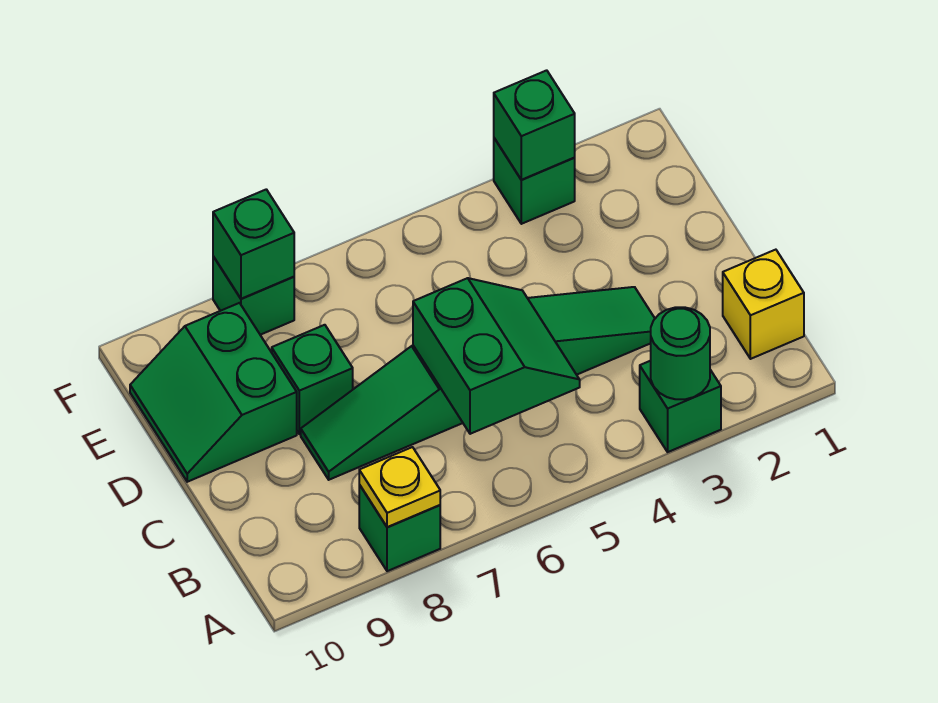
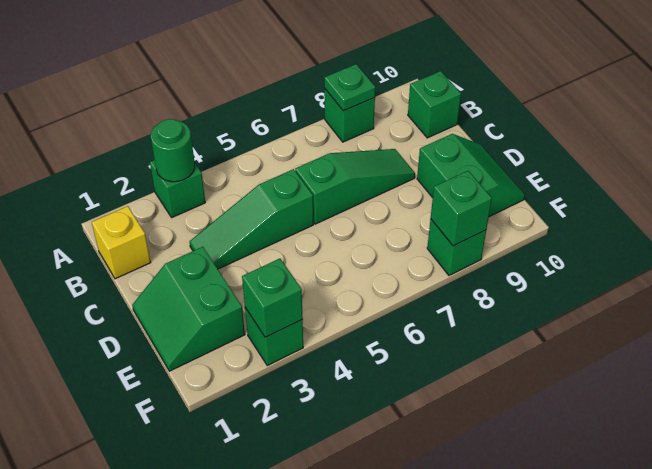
yellow 1x1 plate [359,447,440,527] -> green 1x1 plate [324,64,375,111]
green 2x2 slope [413,278,580,434] -> green 2x2 slope moved to [132,247,245,371]
green 1x1 brick [272,325,353,434] -> green 1x1 brick moved to [408,71,461,138]

